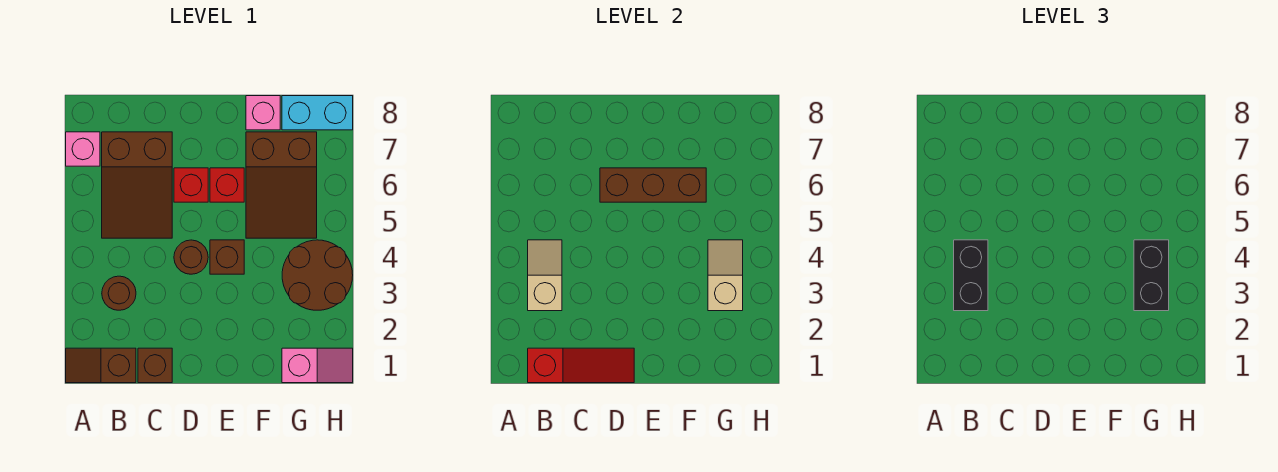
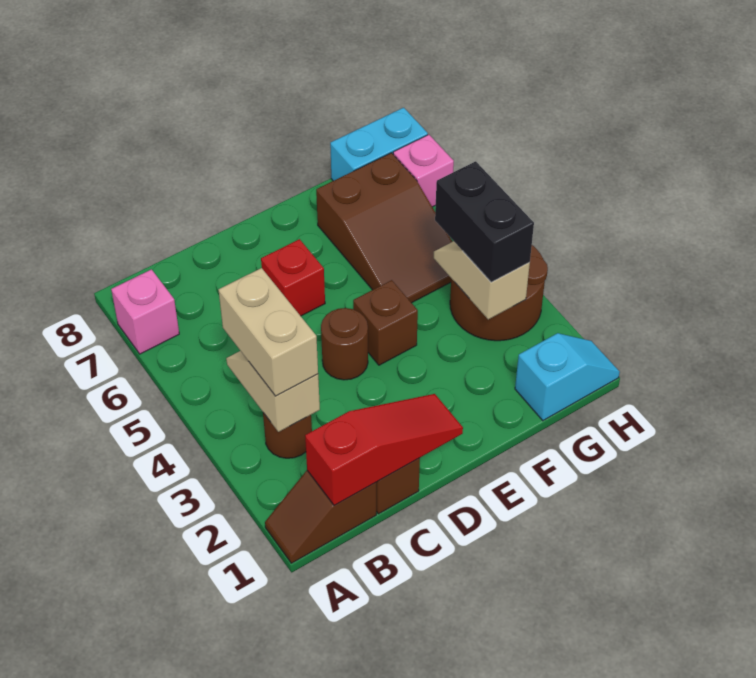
black 1x2 brick [954,240,988,311] -> tan 1x2 brick [218,268,318,396]
brown 2x3 slope [102,132,172,238] -> none
brown 1x3 brick [600,168,706,202] -> none
red 1x1 brick [210,168,244,202] -> none
pink 1x1 brick [246,96,280,130] -> pink 1x1 brick moved to [393,135,454,207]
pink 1x2 slope [282,348,353,383] -> cyan 1x2 slope [515,333,620,421]

